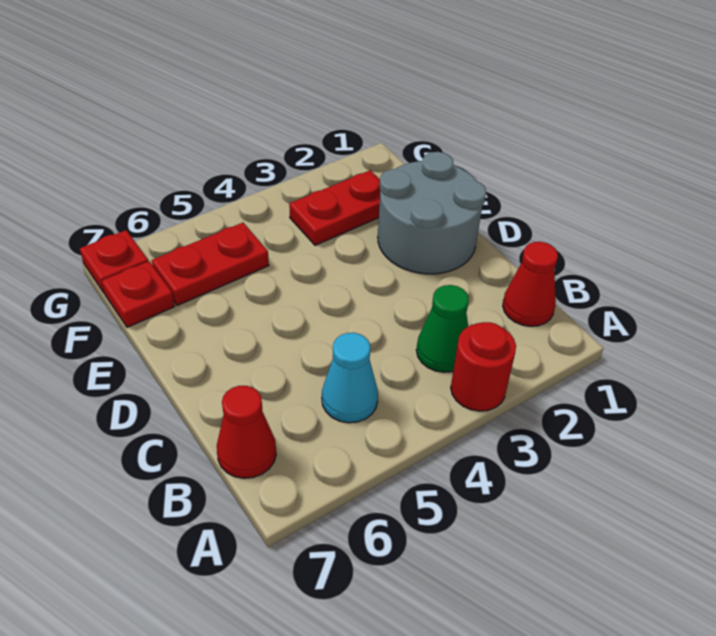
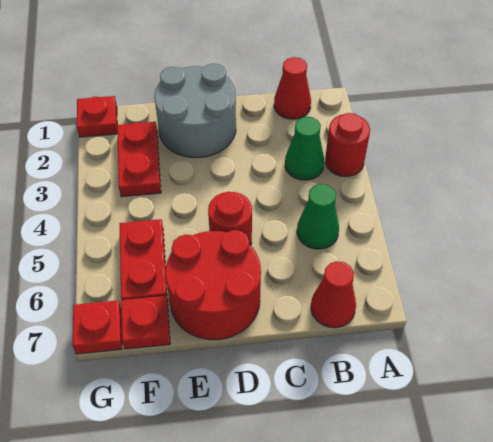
cyan 1x1 cone [322,333,378,423] -> green 1x1 cone [297,184,339,249]
none -> red 1x1 round brick [208,192,252,246]
none -> red 2x2 round brick [165,230,261,340]
none -> red 1x1 plate [77,96,117,137]

